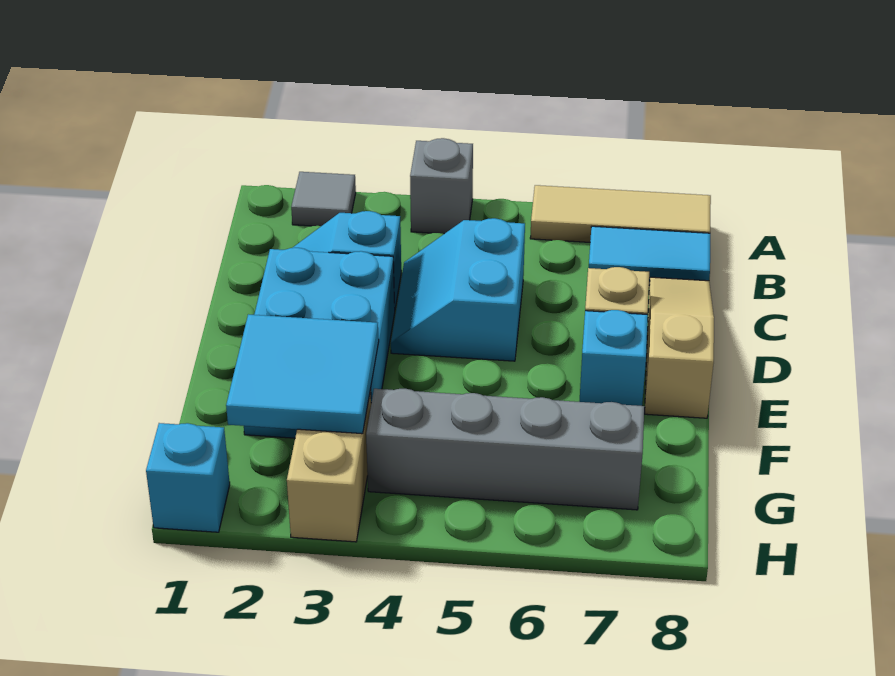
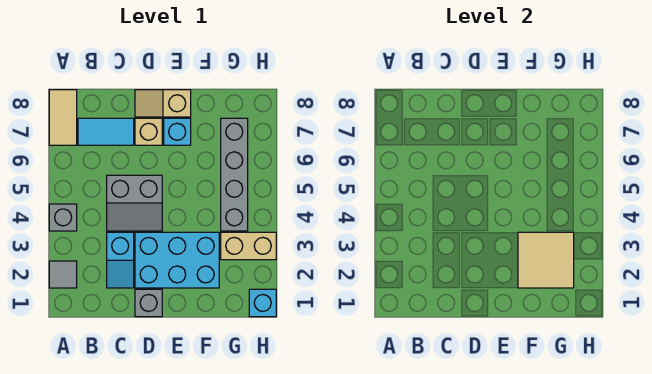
tan 1x3 tile [530,185,711,242] -> tan 1x2 tile [49,90,77,145]
cyan 1x2 tile [589,226,710,285] -> cyan 1x2 tile turned to [78,118,134,145]
cyan 2x2 slope [391,218,525,361] -> grey 2x2 slope [107,175,162,231]
tan 1x3 slope [645,277,714,418] -> tan 1x2 slope [135,90,191,117]
none -> grey 1x1 brick [135,289,162,317]
cyan 2x2 tile [226,314,379,434] -> tan 2x2 tile [518,232,574,288]

